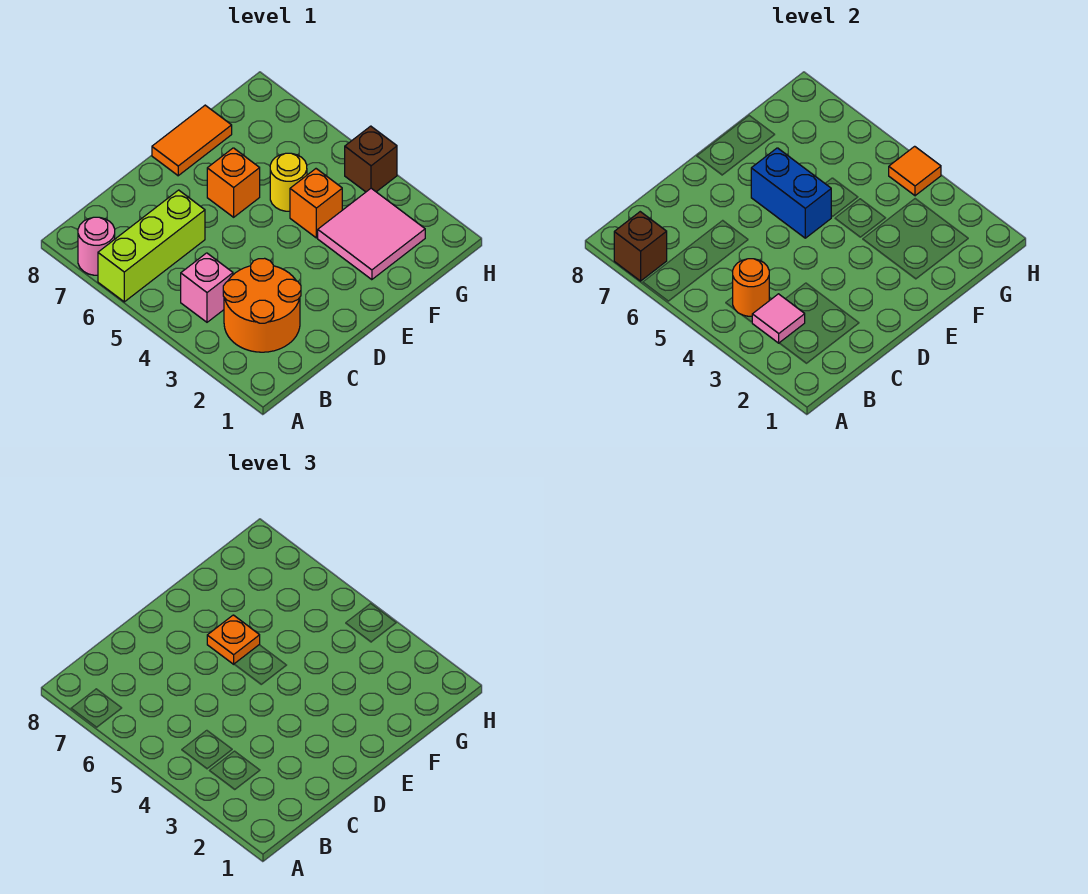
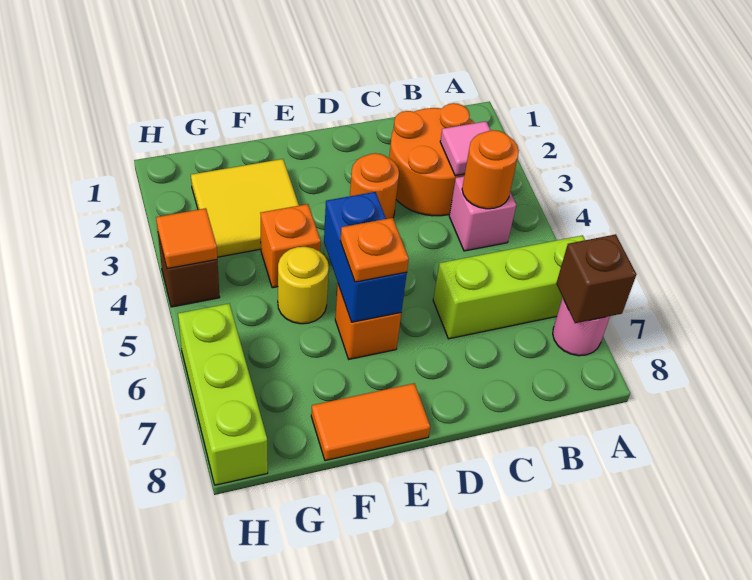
none -> orange 1x1 round brick [350,153,399,219]
pink 2x2 tile [318,188,425,280] -> yellow 2x2 tile [191,159,299,257]
none -> lime 1x3 brick [178,304,268,485]

